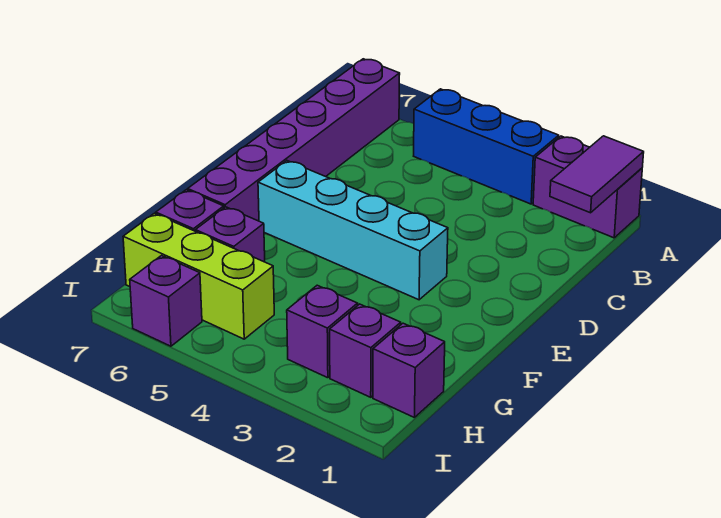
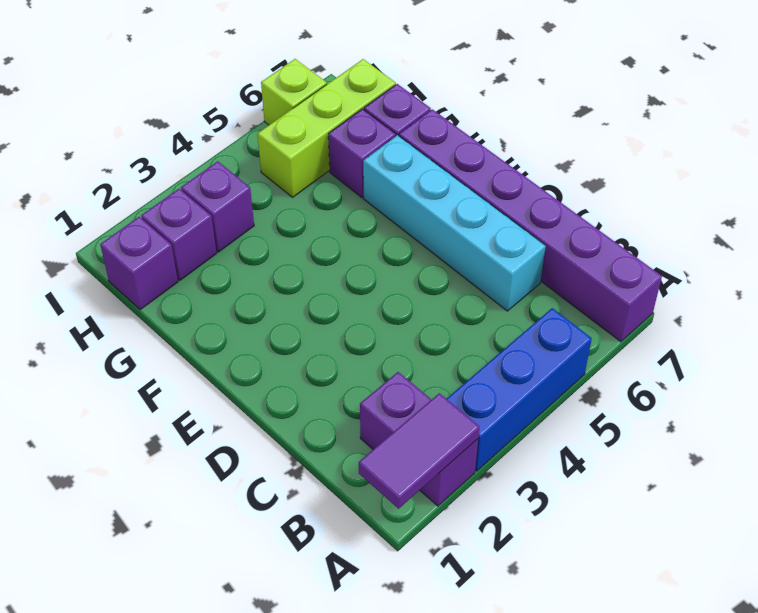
purple 1x2 brick [533,136,642,238] -> purple 1x2 brick turned to [360,372,478,506]
purple 1x2 tile [550,136,644,213] -> purple 1x2 tile turned to [359,393,479,509]
cyan 1x4 brick [258,161,448,300] -> cyan 1x4 brick turned to [363,135,546,311]
purple 1x1 brick [130,256,202,346] -> lime 1x1 brick [261,59,327,125]

